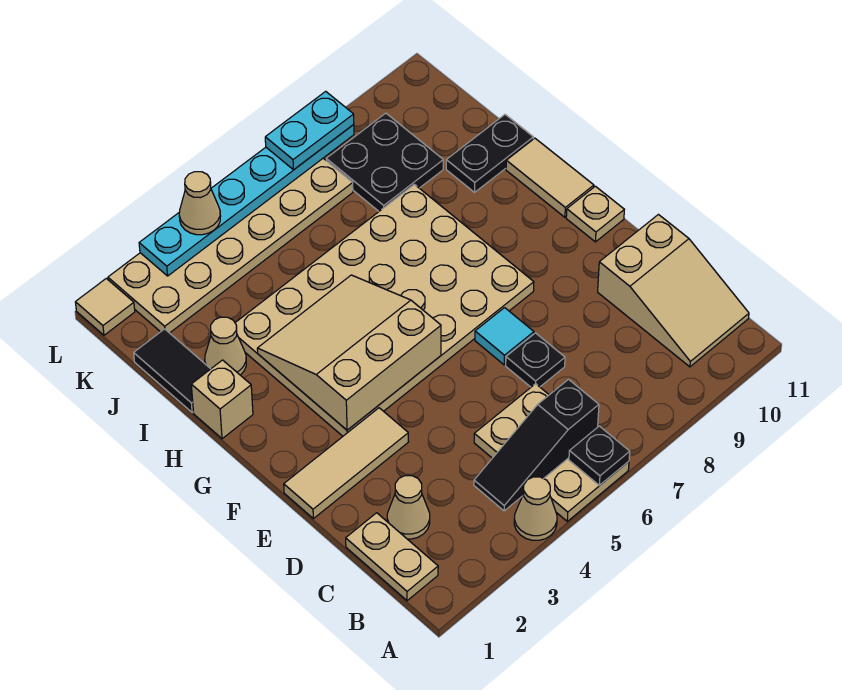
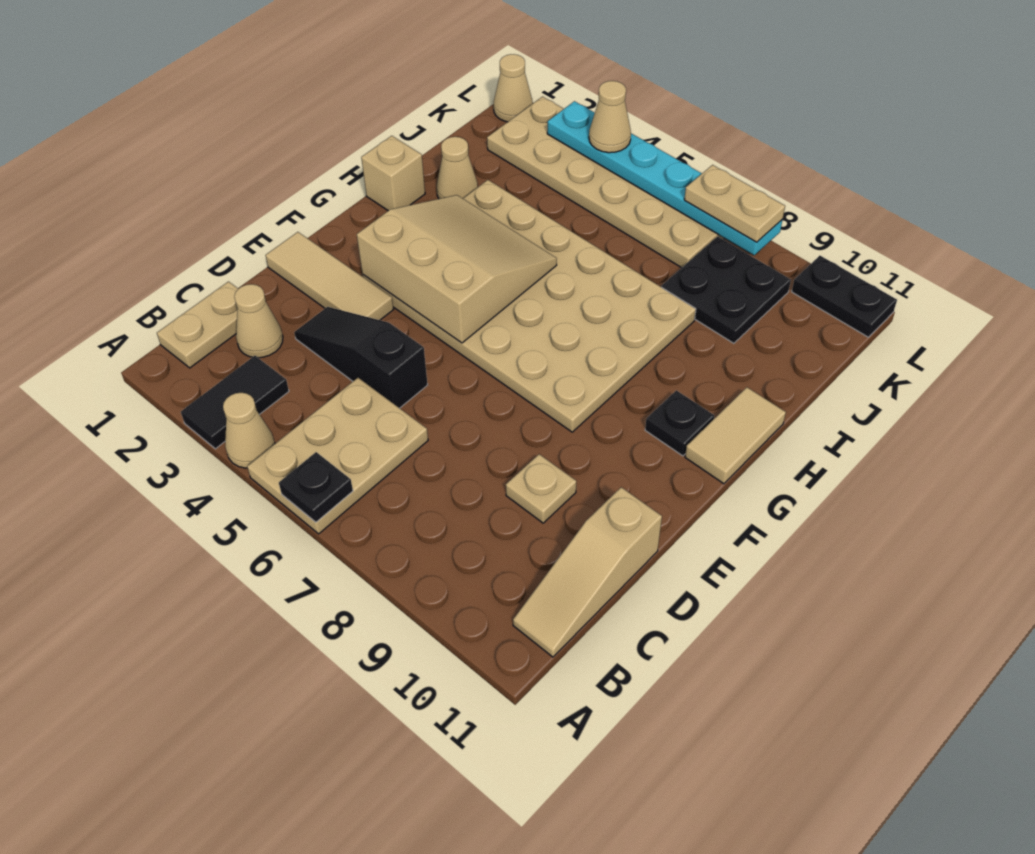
black 1x3 slope [474,380,599,511] -> black 1x3 slope moved to [294,307,428,408]
tan 2x3 slope [598,215,749,367] -> tan 1x3 slope [513,487,662,657]
black 1x1 plate [506,333,565,387] -> black 1x1 plate moved to [645,390,714,456]
cyan 1x1 tile [475,308,534,365] -> none
tan 1x1 plate [566,186,624,242] -> tan 1x1 plate moved to [506,454,576,523]
black 1x2 tile [134,329,210,413] -> black 1x2 tile moved to [181,356,289,449]
black 1x2 plate [446,115,533,192] -> black 1x2 plate moved to [792,256,897,337]
tan 1x1 tile [75,278,135,335] -> tan 1x1 cone [494,54,533,122]
cyan 1x2 plate [265,91,354,170] -> tan 1x2 plate [684,165,785,242]

